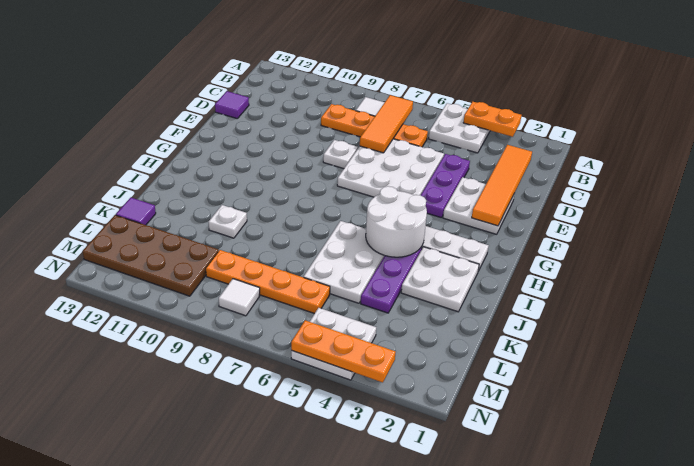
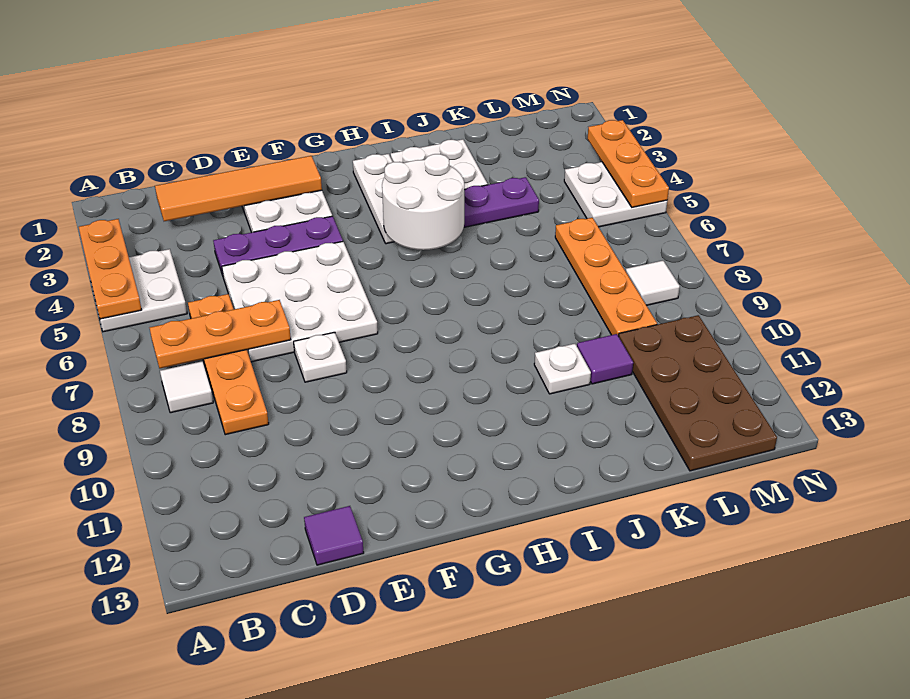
orange 1x2 plate [463,102,521,137] -> orange 1x3 plate [79,219,142,319]
orange 1x3 tile [360,95,413,153] -> orange 1x3 plate [150,300,291,368]
white 2x3 plate [304,221,385,303] -> none
purple 1x1 tile [116,198,156,225] -> purple 1x1 tile moved to [577,334,633,384]

